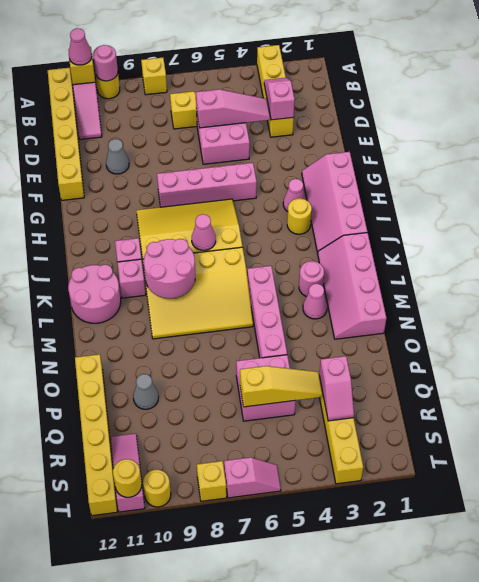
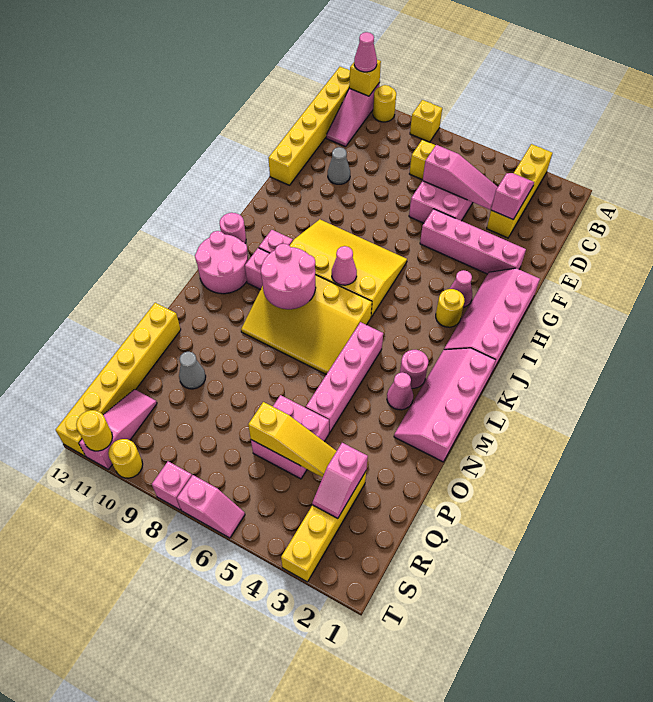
pink 1x1 round brick [93,45,118,81] -> pink 1x1 round brick moved to [220,213,246,243]
pink 1x4 brick [157,163,257,207] -> pink 1x4 brick moved to [420,209,526,274]
yellow 1x1 brick [197,461,227,501] -> pink 1x1 brick [152,461,192,510]

